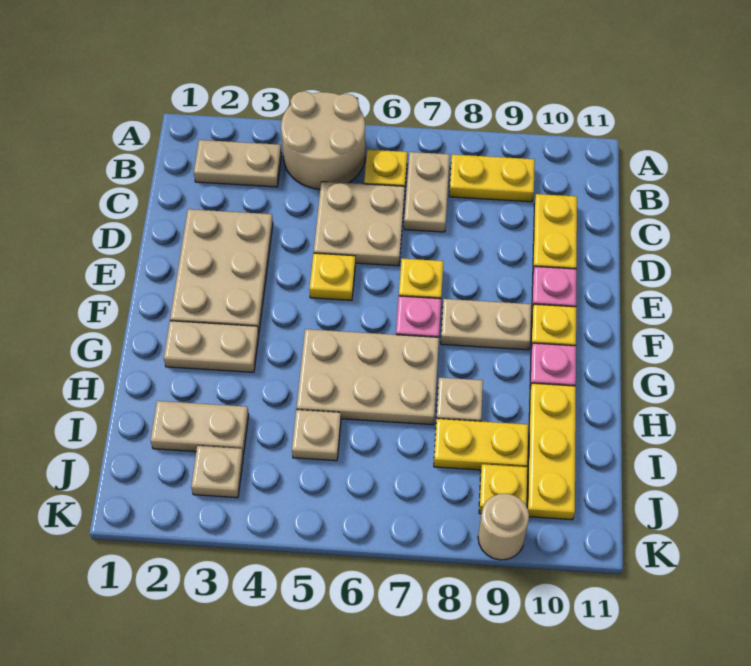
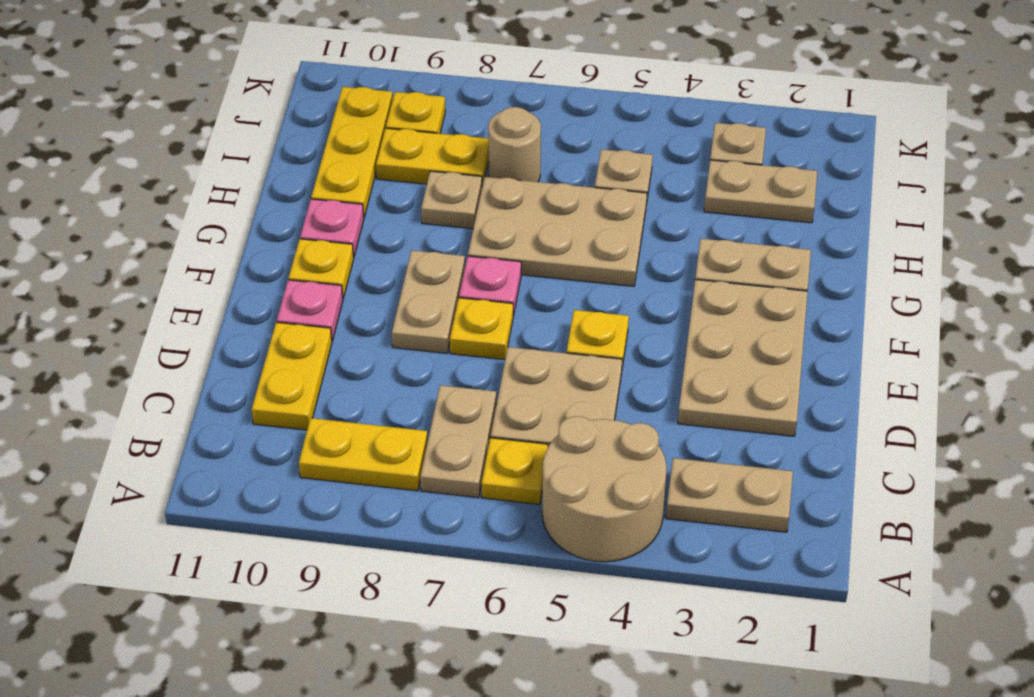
tan 1x2 plate [441,299,531,350] -> tan 1x2 plate turned to [392,250,465,353]
tan 1x1 round brick [478,494,529,560] -> tan 1x1 round brick moved to [488,107,541,182]

